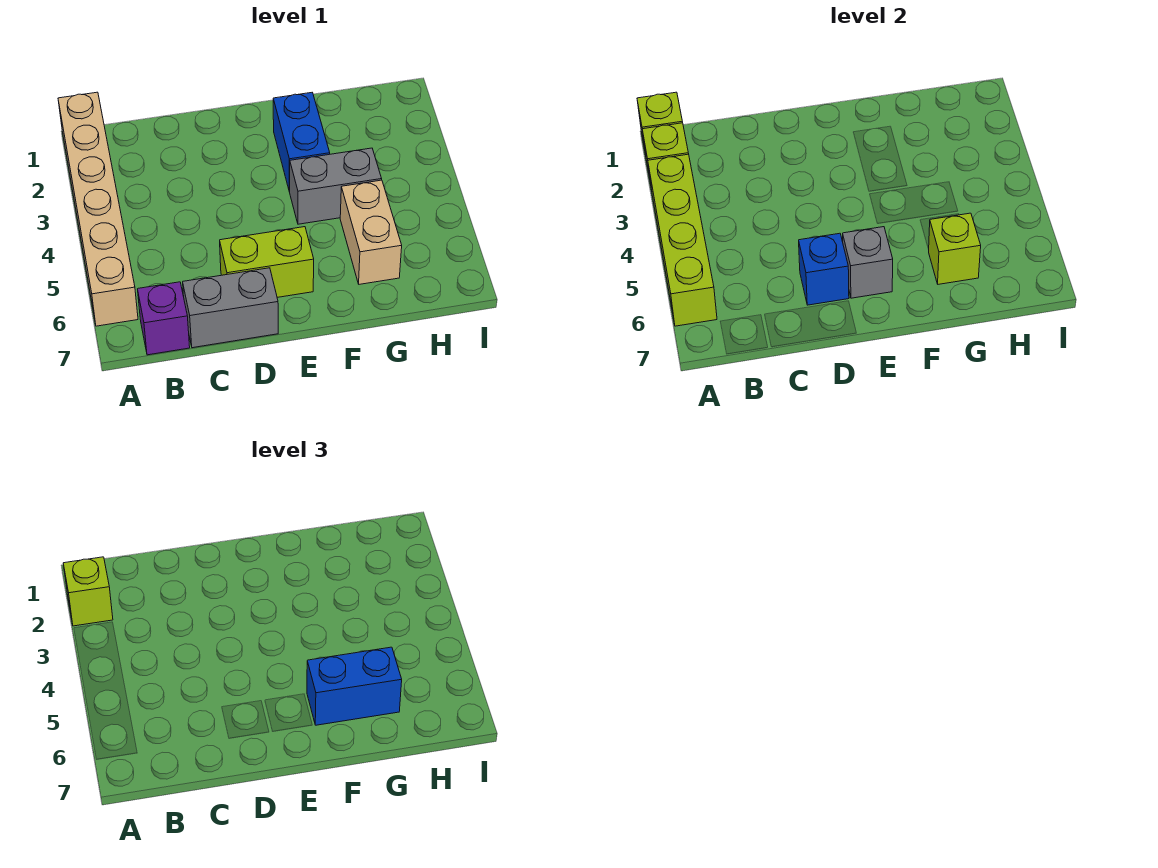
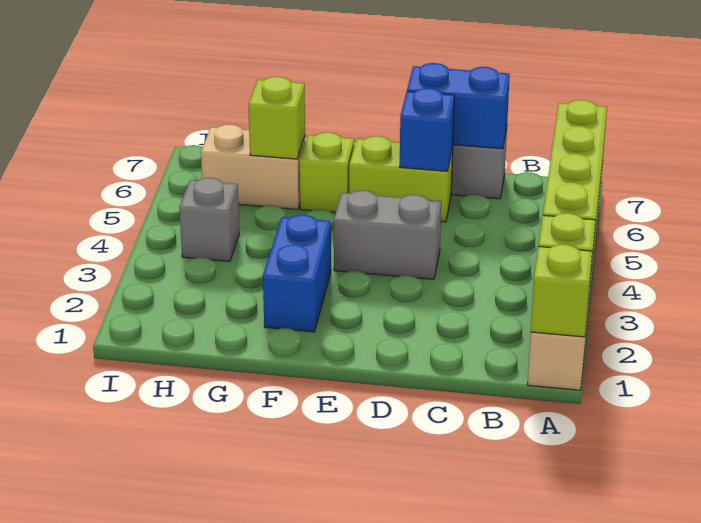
lime 1x1 brick [63,557,113,626] -> lime 1x1 brick moved to [300,132,354,213]
purple 1x1 brick [138,282,190,355] -> none
grey 1x1 brick [843,227,893,298] -> grey 1x1 brick moved to [179,178,239,262]
grey 1x2 brick [290,148,382,224] -> grey 1x2 brick moved to [334,190,441,279]
blue 1x2 brick [307,647,402,725] -> blue 1x2 brick moved to [407,63,510,149]
tan 1x2 brick [340,180,402,284] -> tan 1x2 brick turned to [201,124,305,209]

